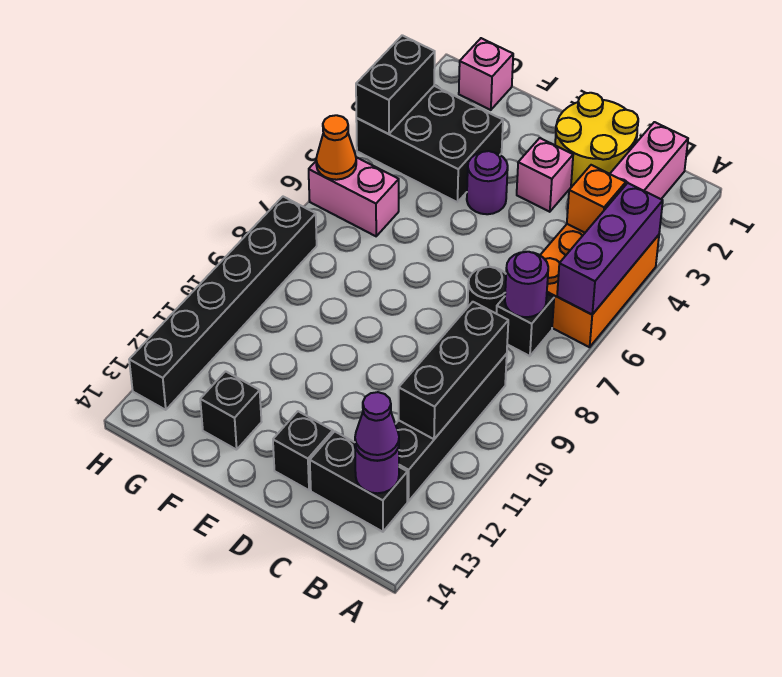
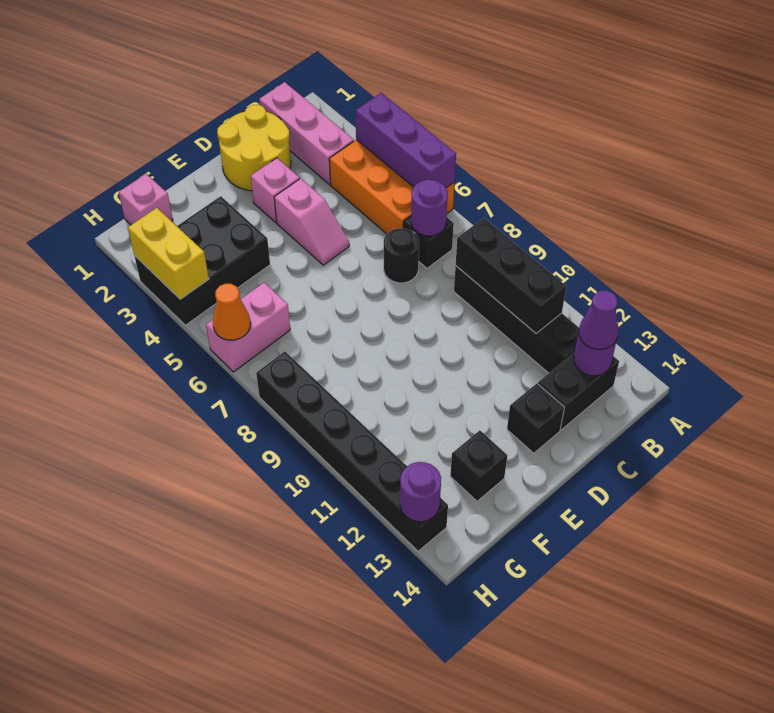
orange 1x1 brick [567,165,626,233] -> none
none -> pink 1x2 slope [274,178,349,265]
purple 1x1 round brick [467,151,508,214] -> purple 1x1 round brick moved to [400,462,441,522]
black 1x2 brick [356,35,435,134] -> yellow 1x2 brick [128,208,209,299]

